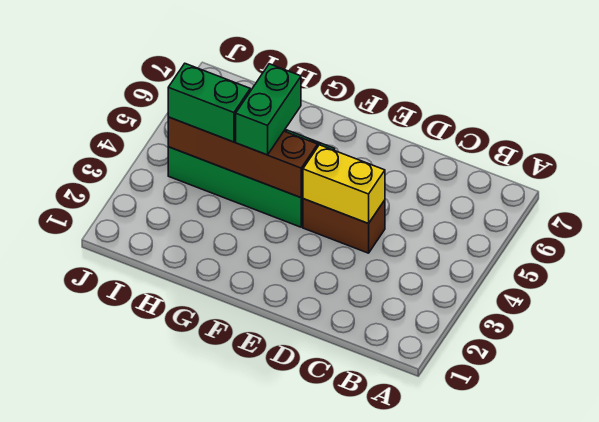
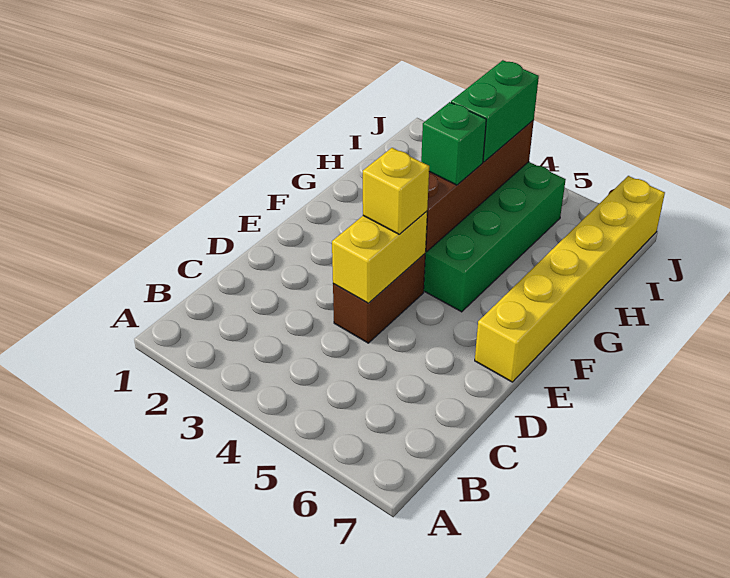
none -> yellow 1x1 brick [363,148,429,234]
none -> yellow 1x6 brick [475,176,665,382]
green 1x2 brick [236,64,301,155] -> green 1x1 brick [421,102,486,185]

